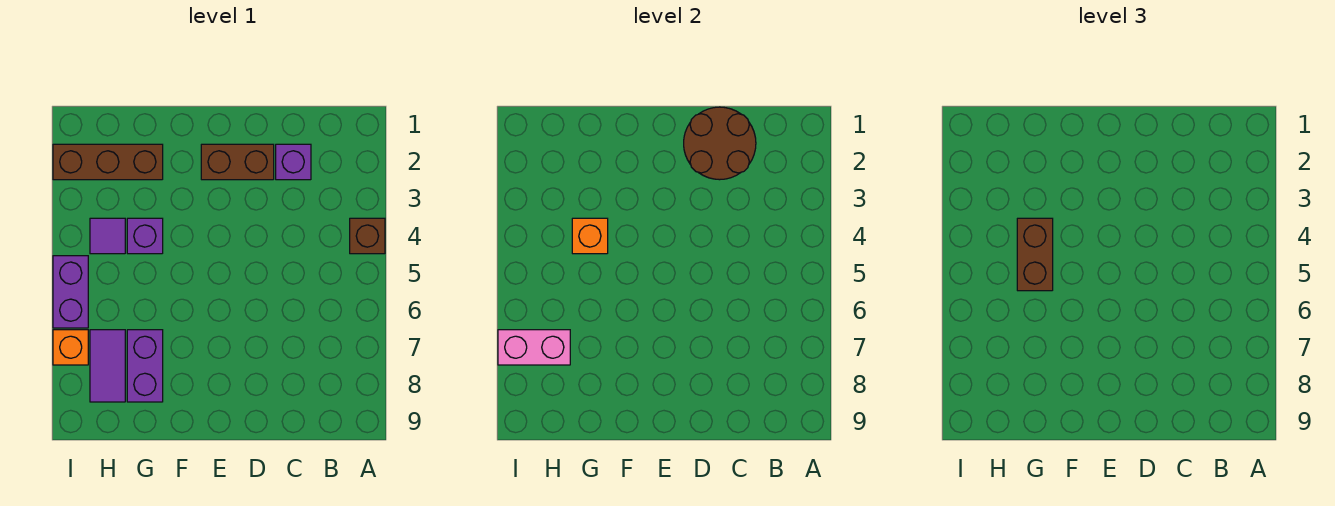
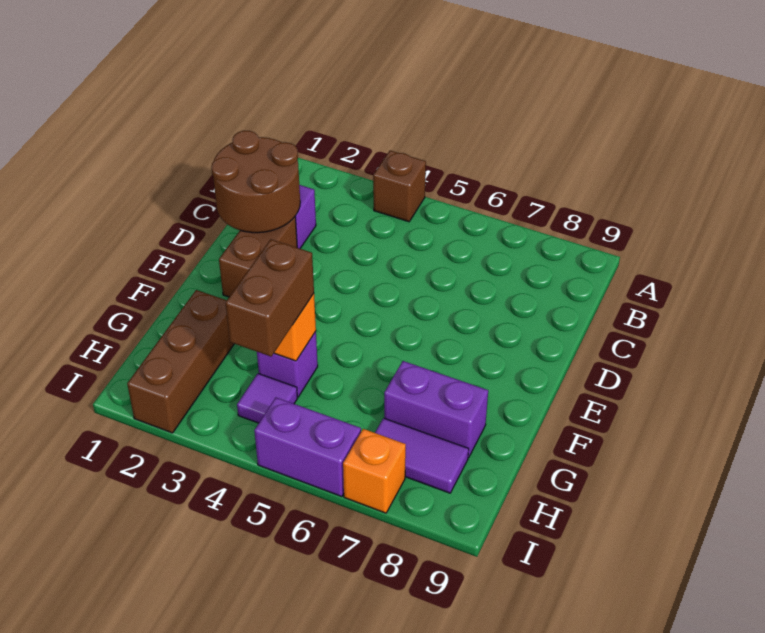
brown 1x2 brick [1017,218,1053,291] -> brown 1x2 brick turned to [225,239,314,356]
pink 1x2 brick [498,330,570,365] -> none

